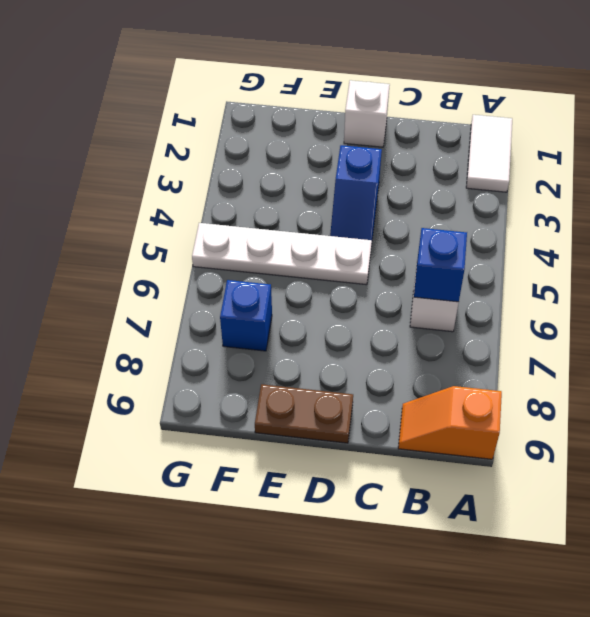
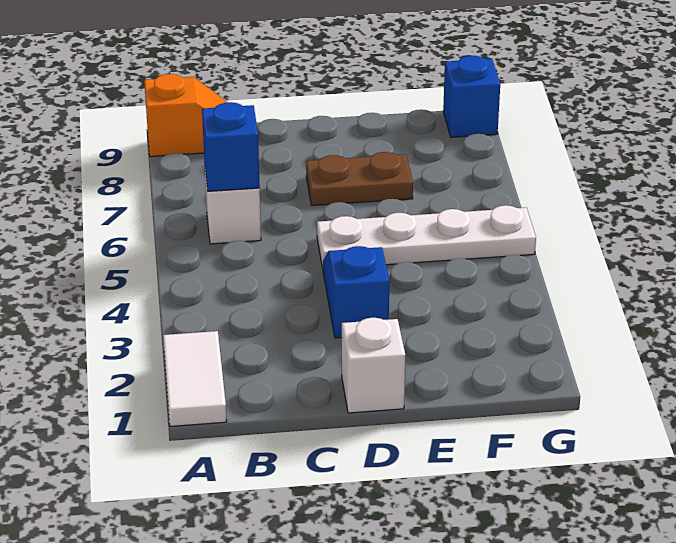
brown 1x2 plate [255,384,353,443] -> brown 1x2 plate moved to [306,152,413,206]
blue 1x1 brick [220,280,272,351] -> blue 1x1 brick moved to [443,56,500,137]

